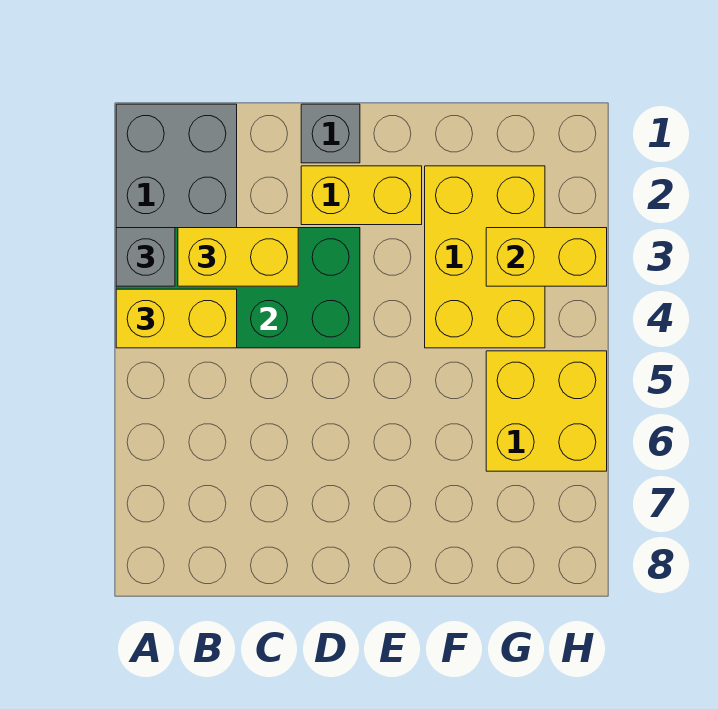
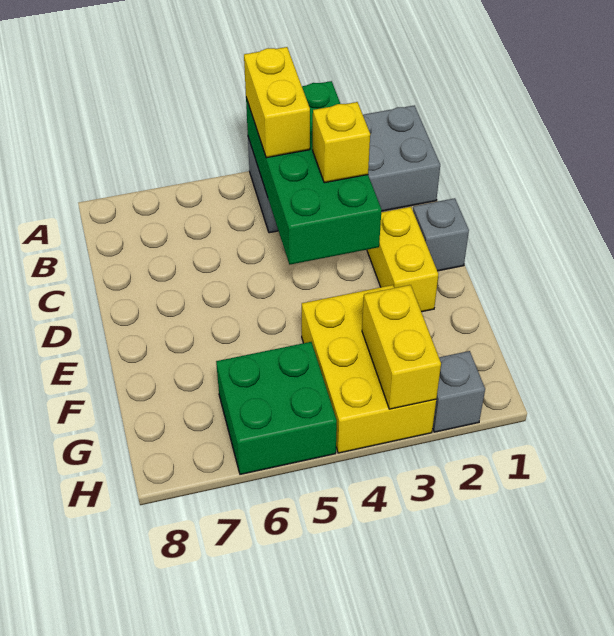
grey 1x1 brick [116,228,175,286] -> grey 1x1 brick moved to [433,351,485,432]
yellow 1x2 brick [178,228,298,286] -> yellow 1x1 brick [313,102,370,183]
yellow 2x3 brick [425,166,545,348] -> yellow 2x3 brick turned to [302,285,436,453]
yellow 2x2 brick [486,351,607,471] -> green 2x2 brick [216,342,337,474]

